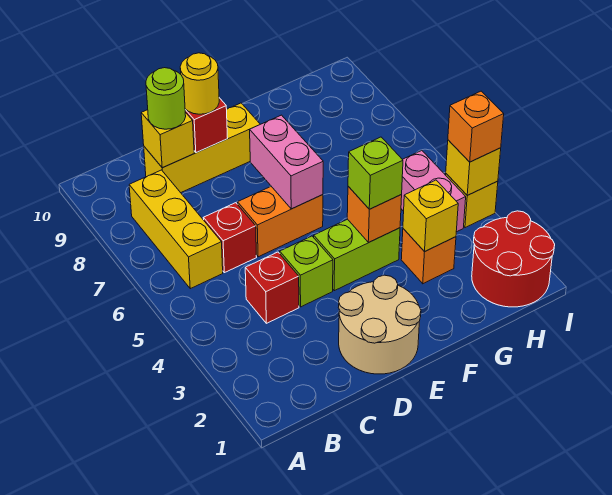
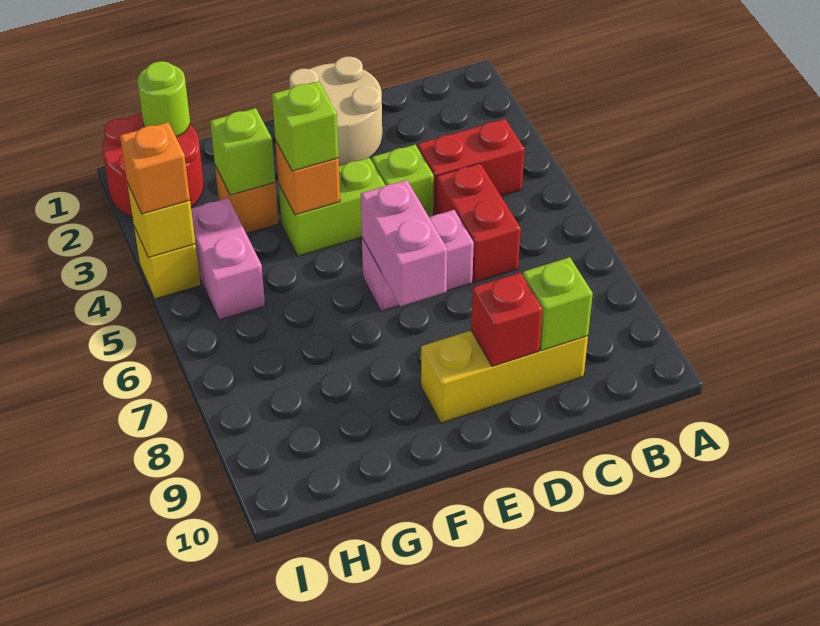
yellow 1x3 brick [129,170,223,289] -> none
red 1x1 brick [245,252,299,323] -> red 1x2 brick [418,119,524,215]
red 1x1 brick [203,203,257,273] -> red 1x2 brick [436,163,521,283]
yellow 1x1 brick [141,110,194,168] -> lime 1x1 brick [523,257,593,350]
lime 1x1 round brick [146,68,186,129] -> lime 1x1 round brick moved to [137,61,190,137]
orange 1x2 brick [238,186,323,257] -> pink 1x2 brick [362,210,474,311]
yellow 1x1 round brick [180,53,219,114] -> none
yellow 1x1 brick [403,180,458,252] -> lime 1x1 brick [210,108,275,195]

